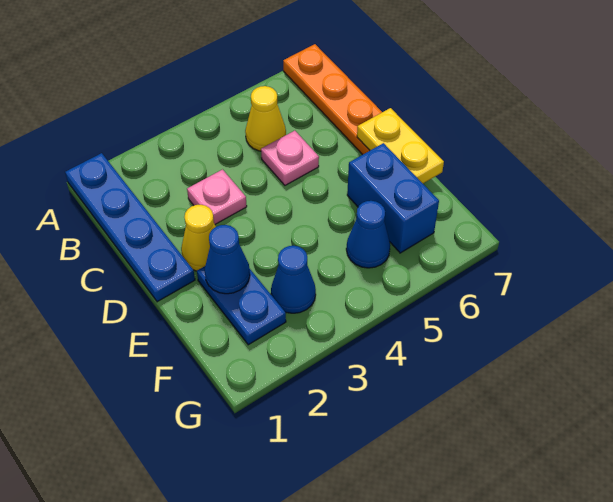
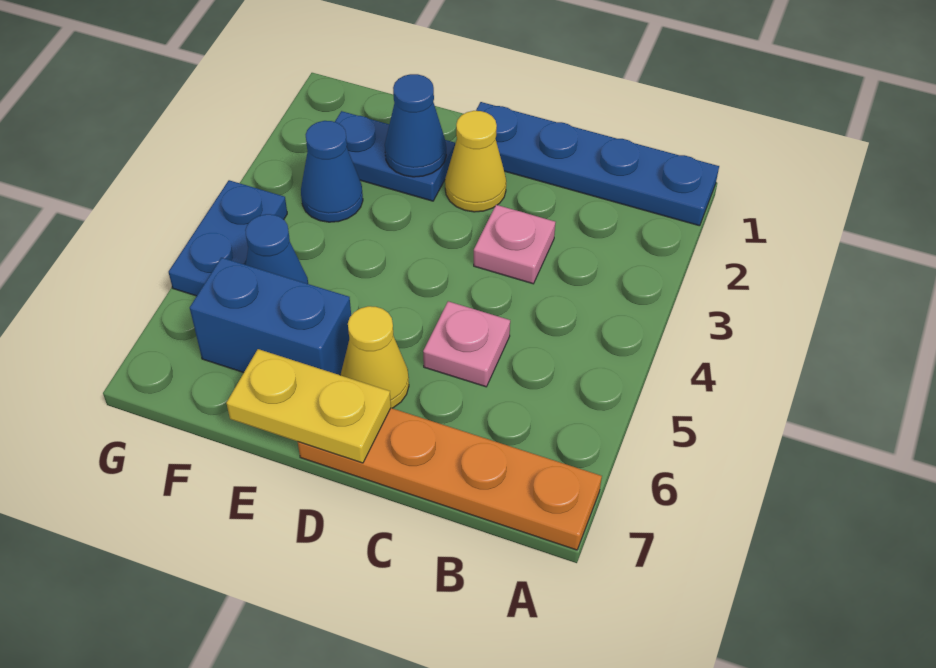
yellow 1x1 cone [245,86,286,151] -> yellow 1x1 cone moved to [341,306,409,408]
none -> blue 1x2 plate [169,180,287,296]

